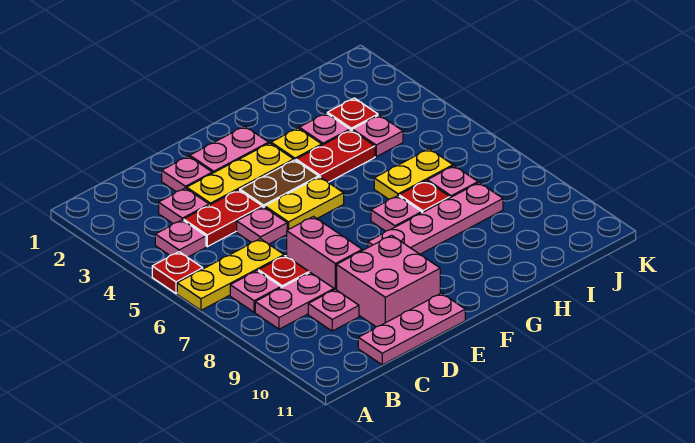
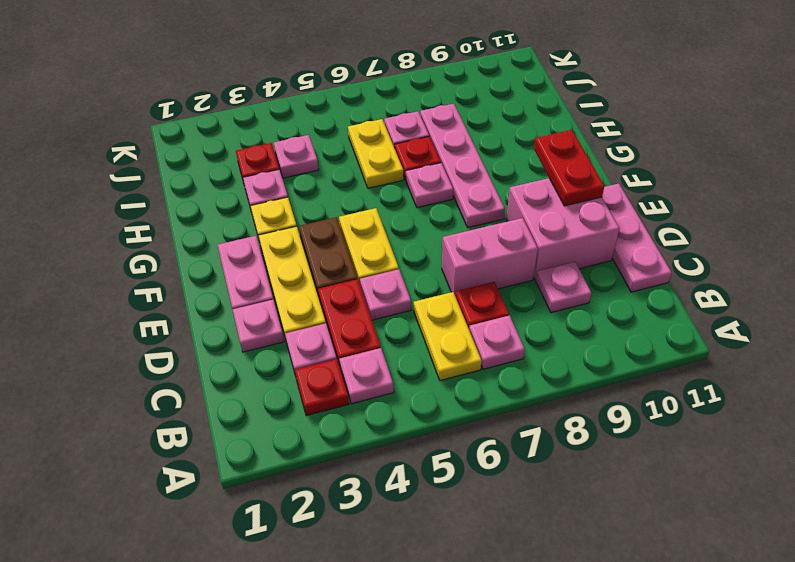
red 1x1 plate [152,252,203,293] -> red 1x1 plate moved to [295,359,349,416]
yellow 1x3 plate [177,239,284,310] -> yellow 1x2 plate [414,292,482,381]
pink 1x2 plate [255,273,334,329] -> none
red 1x2 plate [296,130,375,182] -> red 1x2 plate moved to [534,130,604,206]

